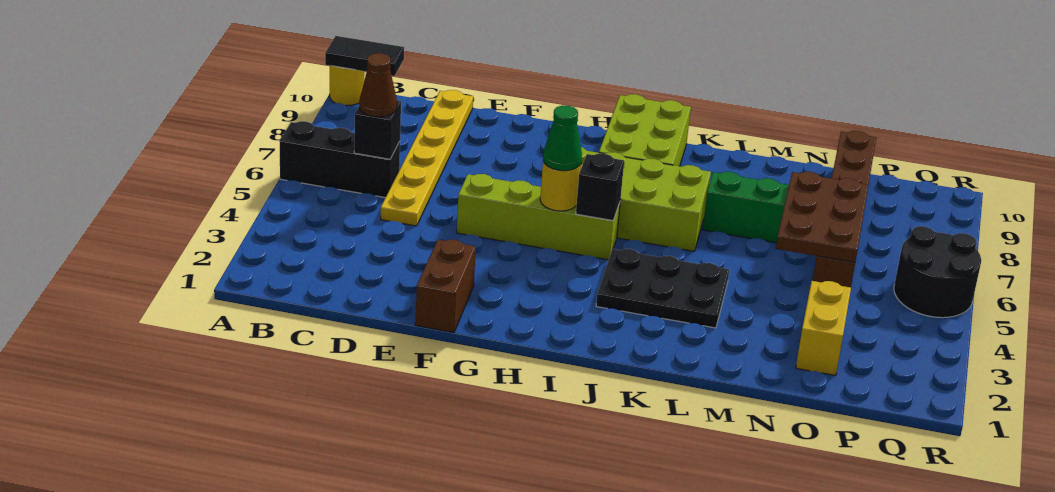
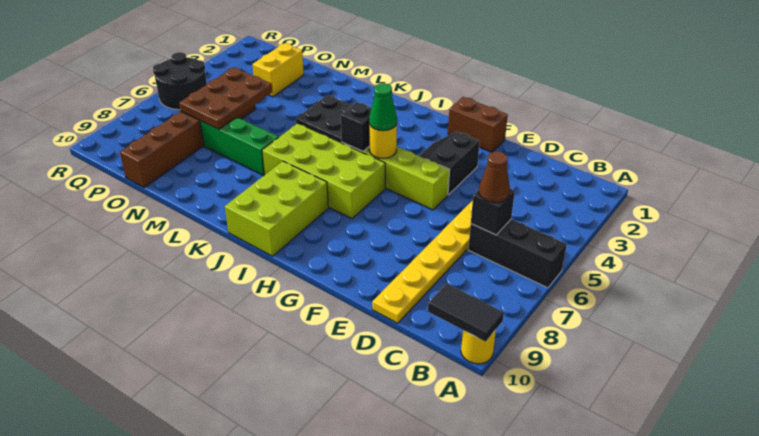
brown 1x2 brick [415,240,476,333] -> brown 1x2 brick turned to [448,97,508,152]
none -> black 2x2 slope [419,131,480,195]

